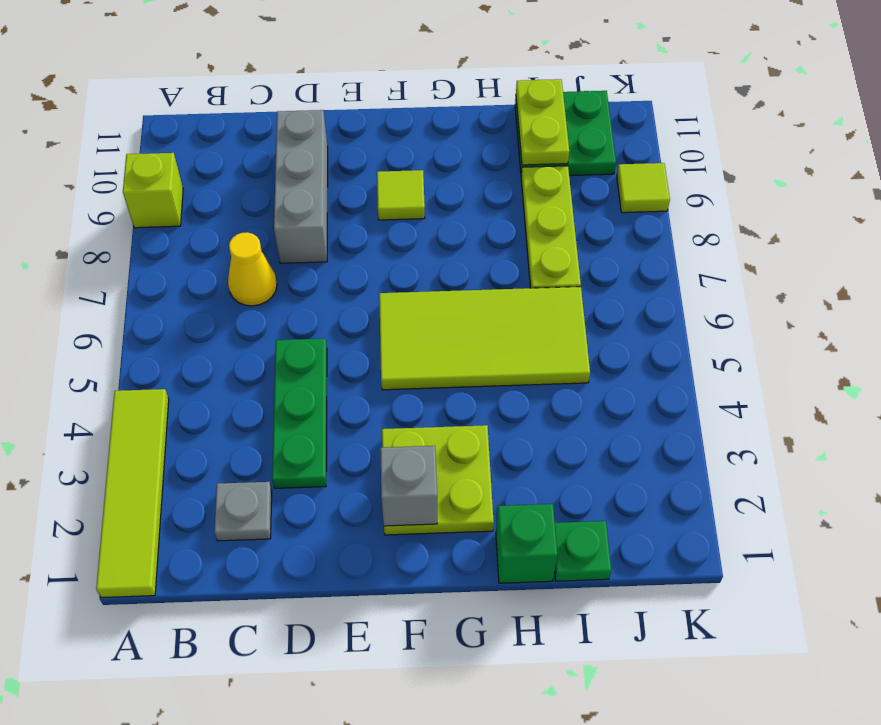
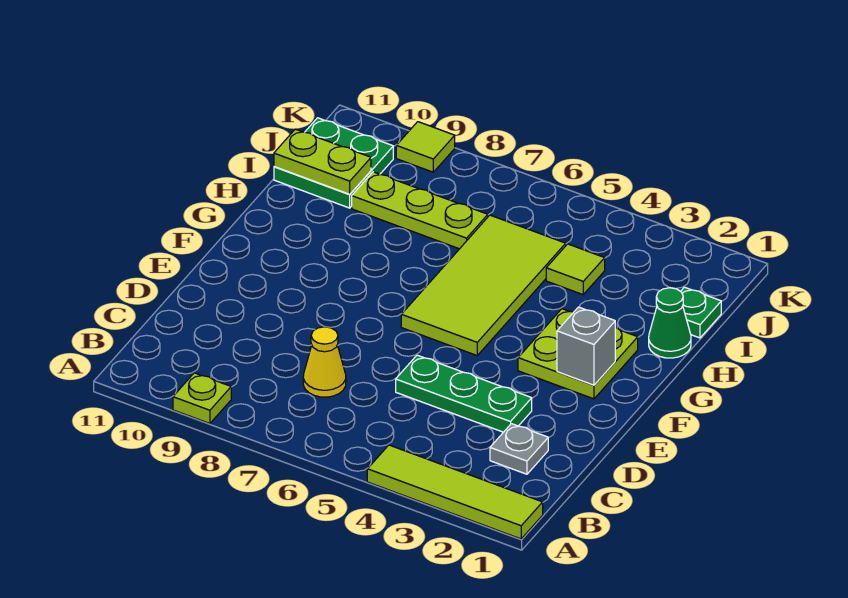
lime 1x1 brick [123,153,183,228] -> lime 1x1 plate [173,373,231,424]
grey 1x3 brick [274,110,328,263] -> none
lime 1x1 tile [377,170,425,220] -> lime 1x1 tile moved to [546,244,605,295]
green 1x1 brick [496,504,557,583] -> green 1x1 cone [649,288,691,358]

